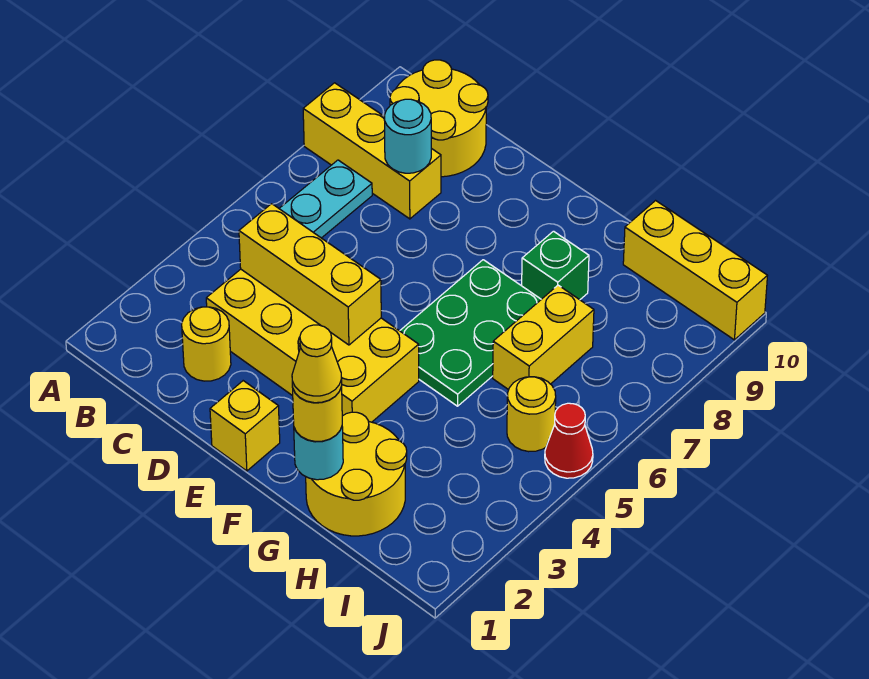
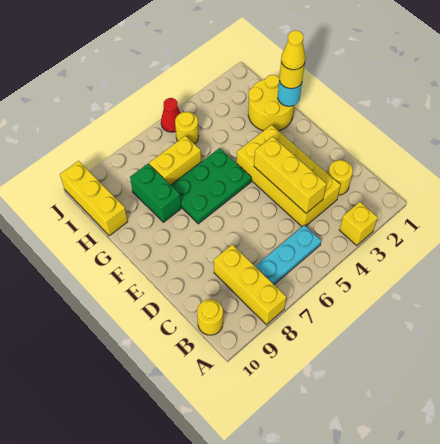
yellow 2x2 round brick [390,60,488,177] -> yellow 1x1 round brick [197,299,223,335]
cyan 1x1 round brick [384,99,431,173] -> none
yellow 1x1 brick [210,381,280,471] -> yellow 1x1 brick moved to [340,202,378,246]
green 1x1 brick [522,231,589,300] -> green 1x2 brick [130,164,181,222]

